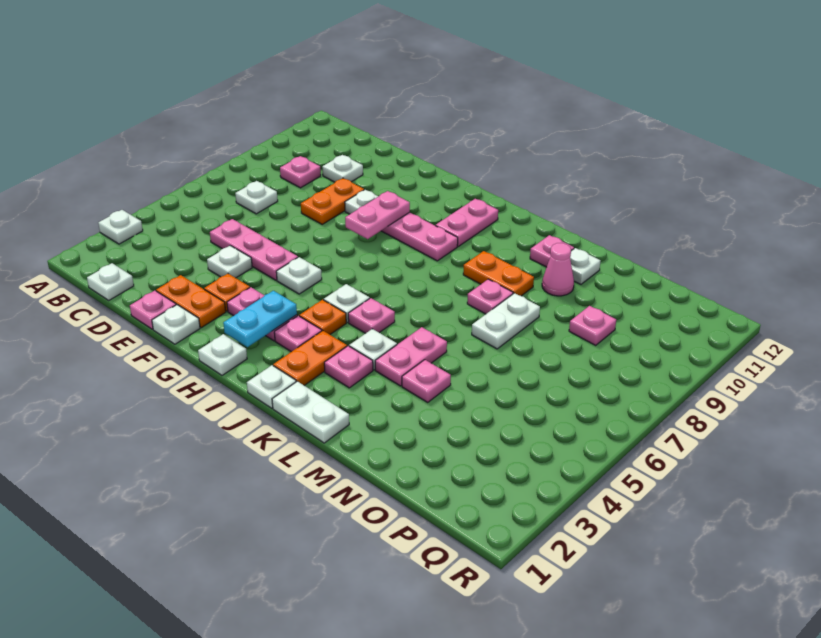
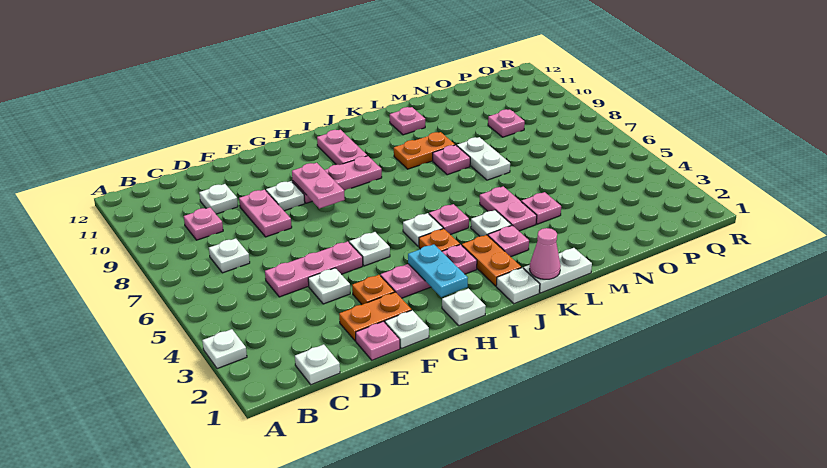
orange 1x2 plate [301,178,364,224] -> pink 1x2 plate [239,190,292,237]
pink 1x1 cone [542,243,574,296] -> pink 1x1 cone moved to [530,228,561,279]
white 1x1 plate [570,248,600,284] -> none

